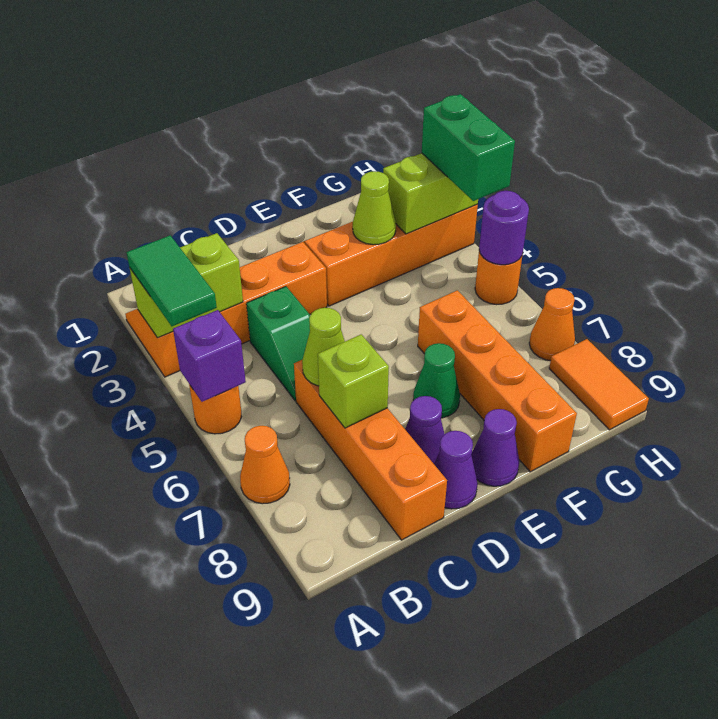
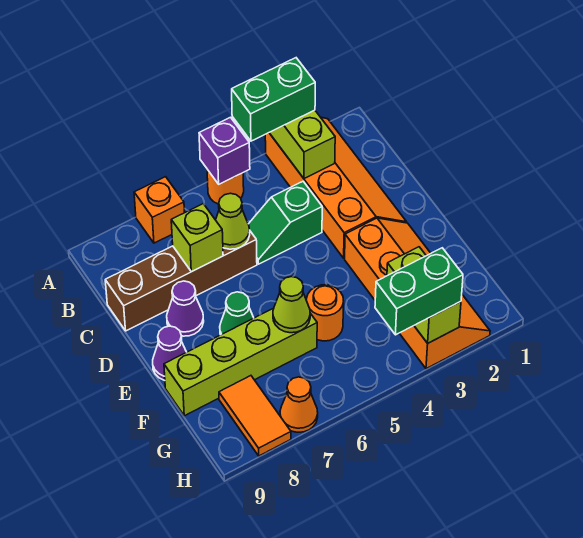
green 1x2 tile [126,235,217,326] -> green 1x2 brick [232,58,315,141]
orange 1x1 cone [240,426,290,504] -> orange 1x1 brick [134,177,185,243]
orange 1x4 brick [294,360,447,540] -> brown 1x4 brick [105,230,257,331]
purple 1x1 cone [434,431,478,509] -> none
lime 1x1 cone [353,171,396,245] -> lime 1x1 cone moved to [273,277,310,333]
orange 1x4 brick [418,290,577,472] -> lime 1x4 brick [164,308,317,416]
orange 1x1 round brick [475,251,523,305] -> orange 1x1 round brick moved to [306,285,344,341]
purple 1x1 round brick [479,191,529,265] -> none
orange 1x2 tile [549,339,649,430] -> orange 1x2 tile turned to [219,376,291,456]

